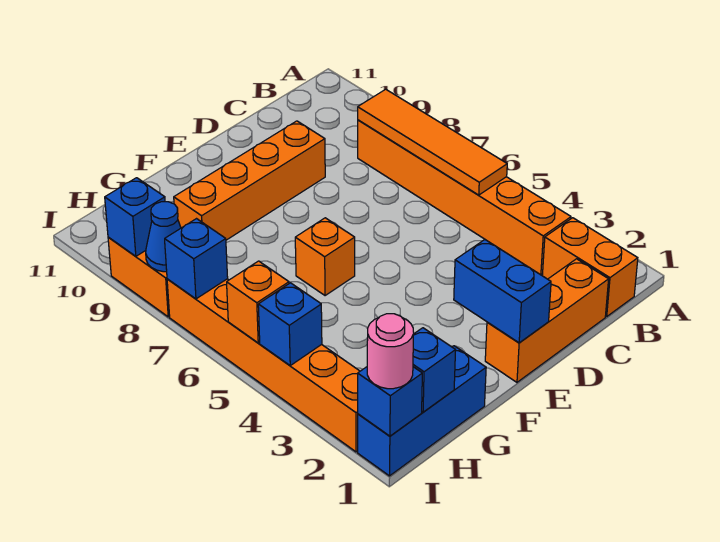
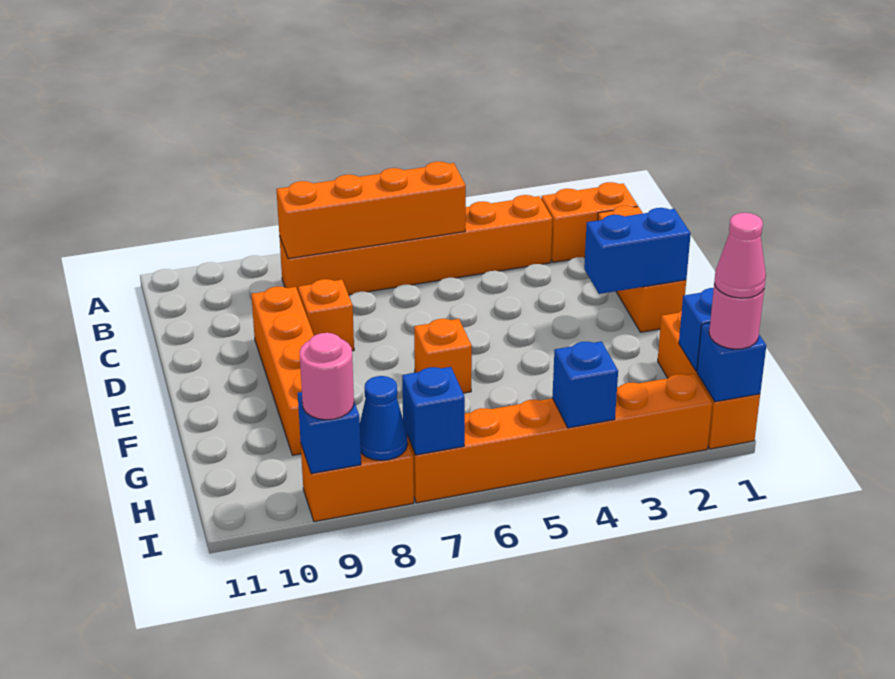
orange 1x4 tile [358,89,507,195] -> orange 1x4 brick [276,162,466,259]
blue 1x3 brick [358,346,486,476] -> orange 1x3 brick [658,310,760,449]
none -> pink 1x1 cone [714,213,766,298]
orange 1x1 brick [227,261,289,343] -> orange 1x1 brick moved to [298,279,354,351]
none -> pink 1x1 round brick [300,333,354,420]

